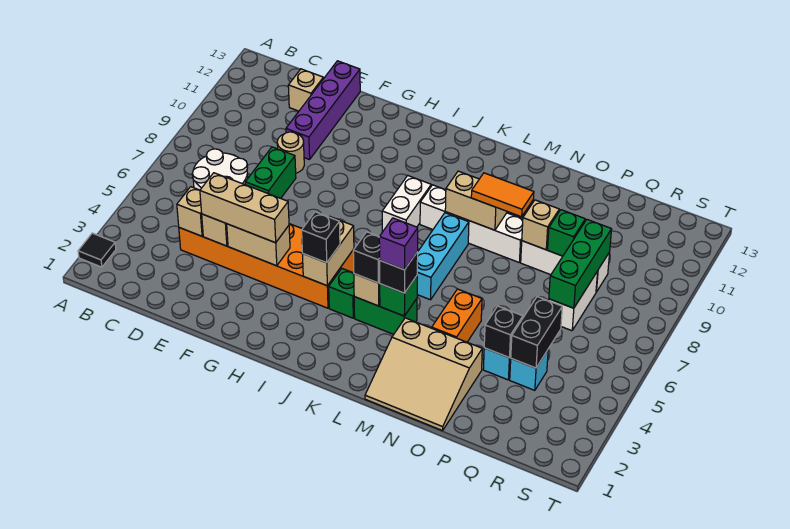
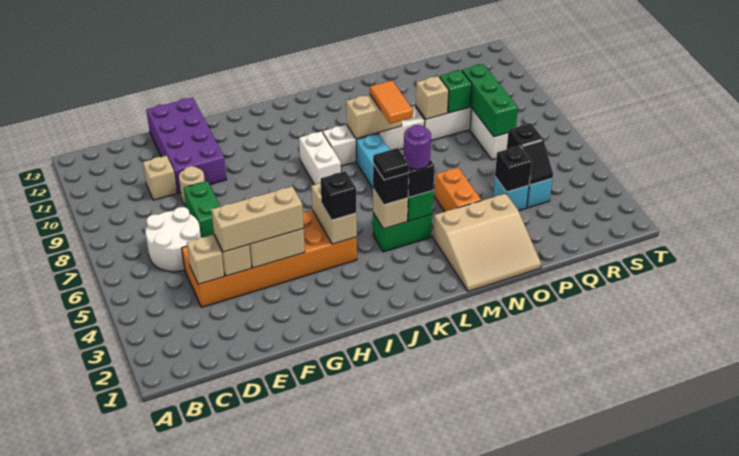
black 1x1 tile [78,233,116,267] -> black 1x1 tile moved to [373,148,409,180]
tan 1x1 brick [288,69,323,111] -> tan 1x1 brick moved to [143,156,177,200]
purple 1x4 brick [286,61,360,160] -> purple 2x4 brick [146,97,227,193]
green 1x1 brick [329,269,355,318] -> none
purple 1x1 brick [379,218,418,270] -> purple 1x1 round brick [404,125,431,169]
orange 1x2 tile [471,173,534,217] -> orange 1x2 tile turned to [370,81,413,124]
black 1x2 brick [511,297,562,368] -> black 1x2 slope [507,123,553,185]

